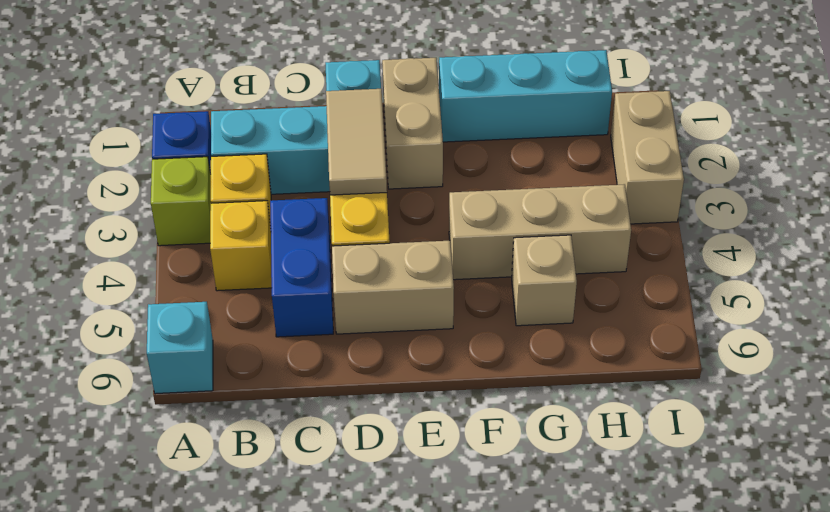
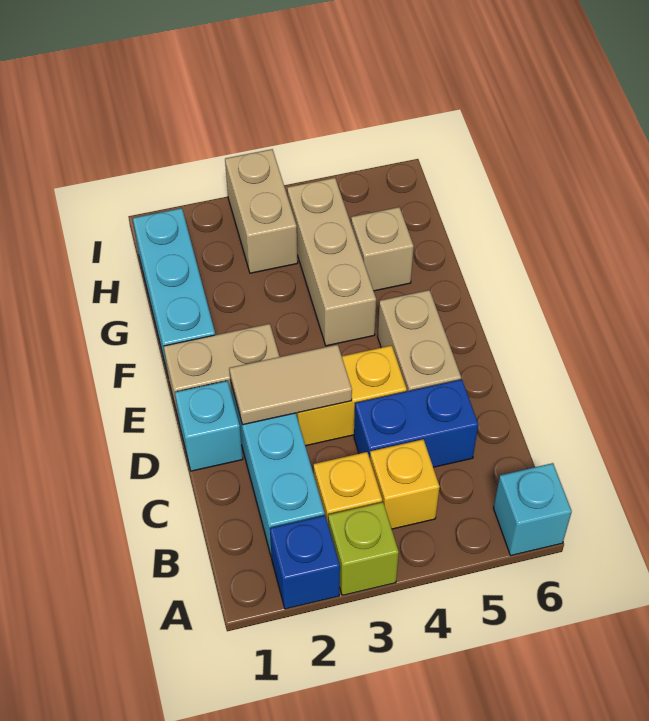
tan 1x2 brick [611,91,684,224] -> tan 1x2 brick turned to [225,149,298,273]

